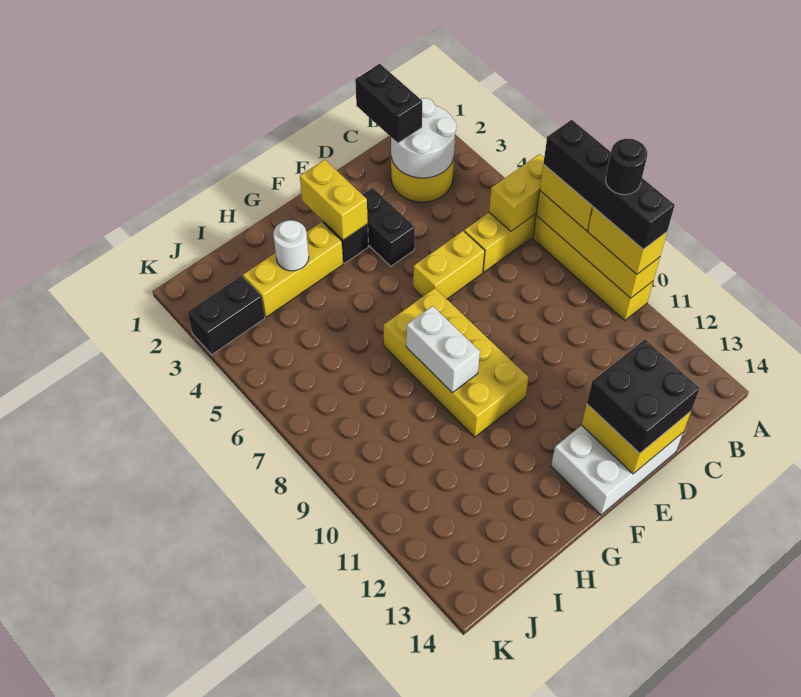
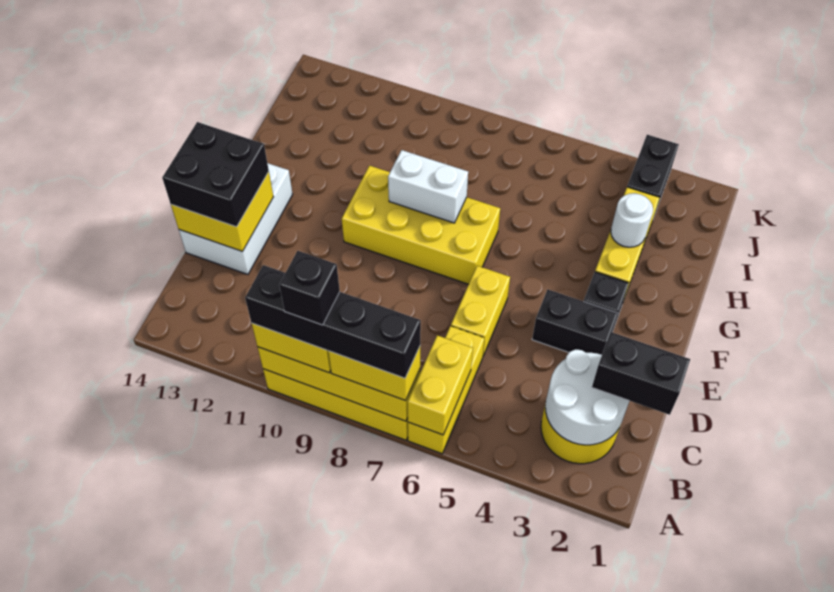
black 1x1 round brick [606,139,647,195] -> black 1x1 brick [279,251,340,325]
yellow 1x2 brick [300,160,368,240] -> none

